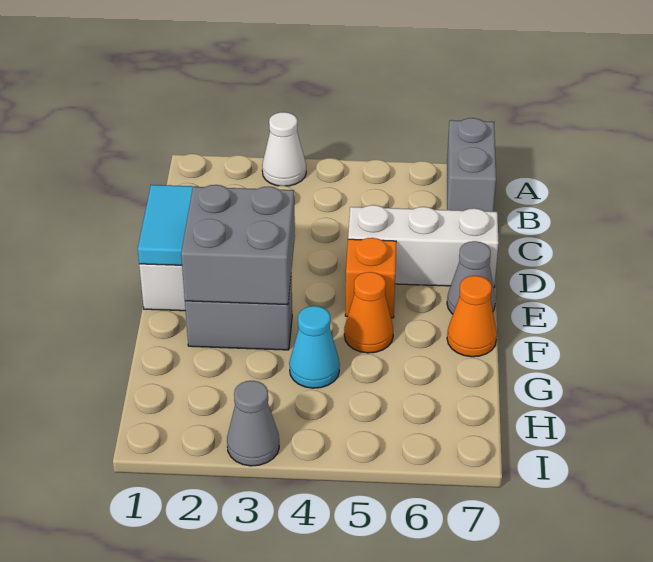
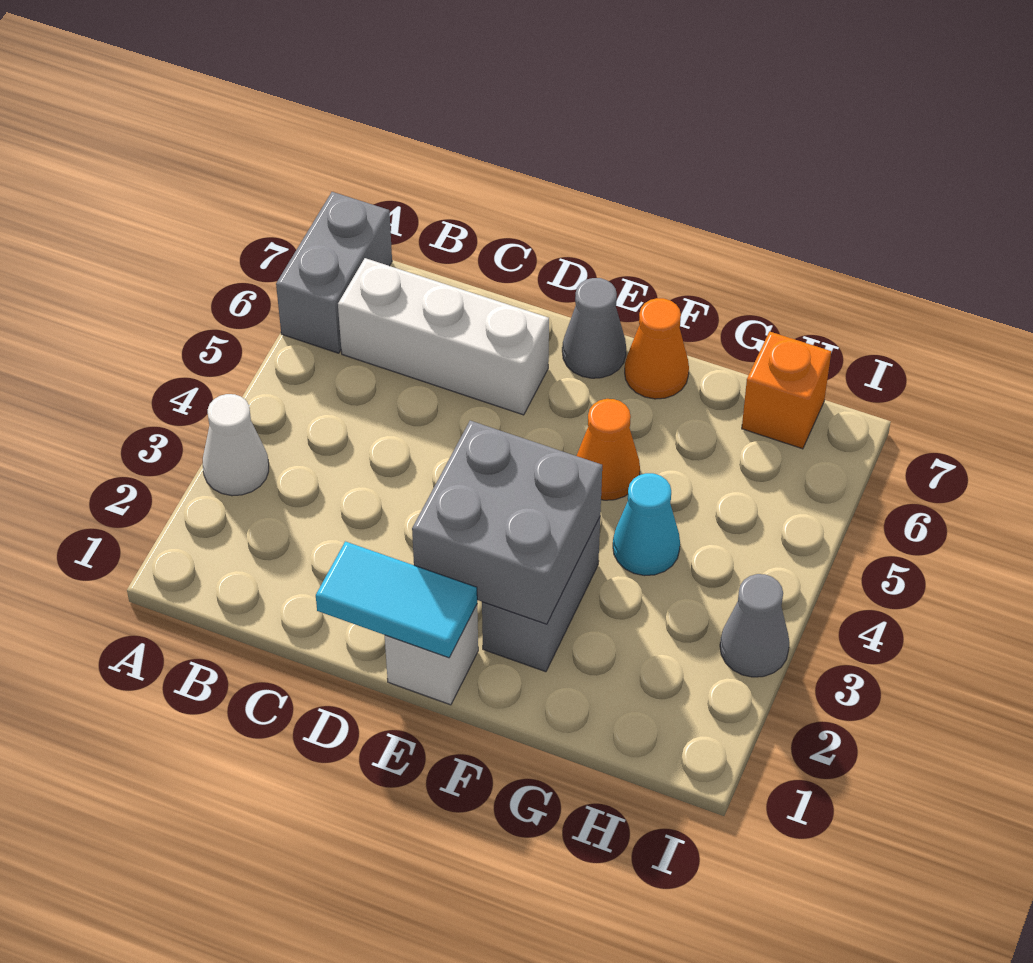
grey 1x2 brick [447,118,496,212] -> grey 1x2 brick turned to [276,192,392,353]
white 1x3 brick [348,205,499,287] -> white 1x3 brick turned to [338,258,549,415]
orange 1x1 brick [345,238,396,318] -> orange 1x1 brick moved to [742,331,831,449]

